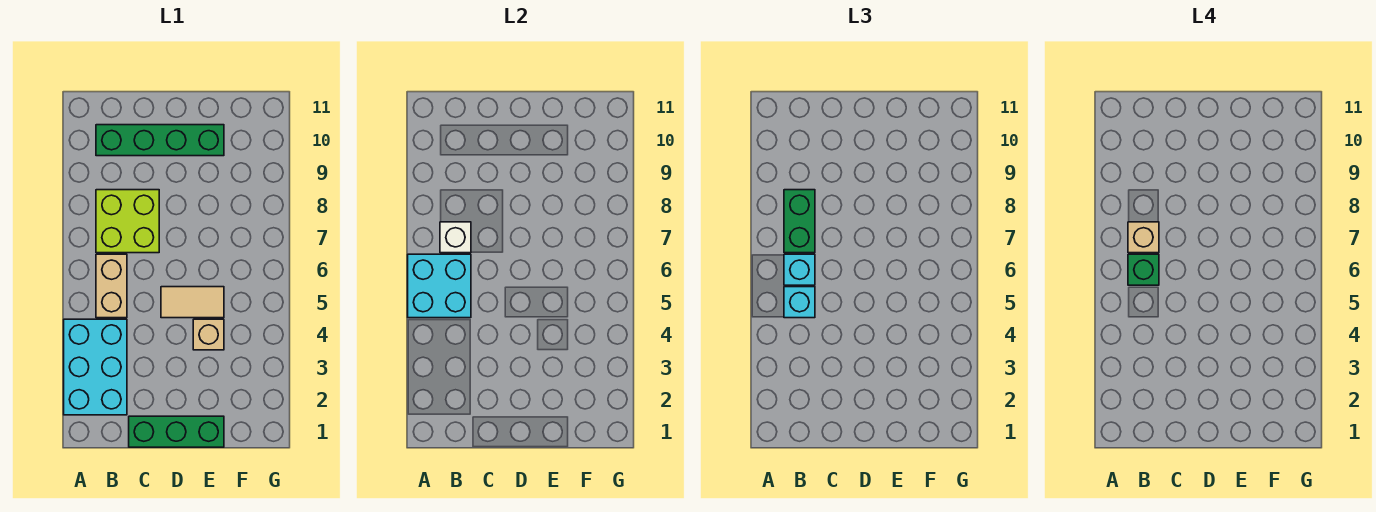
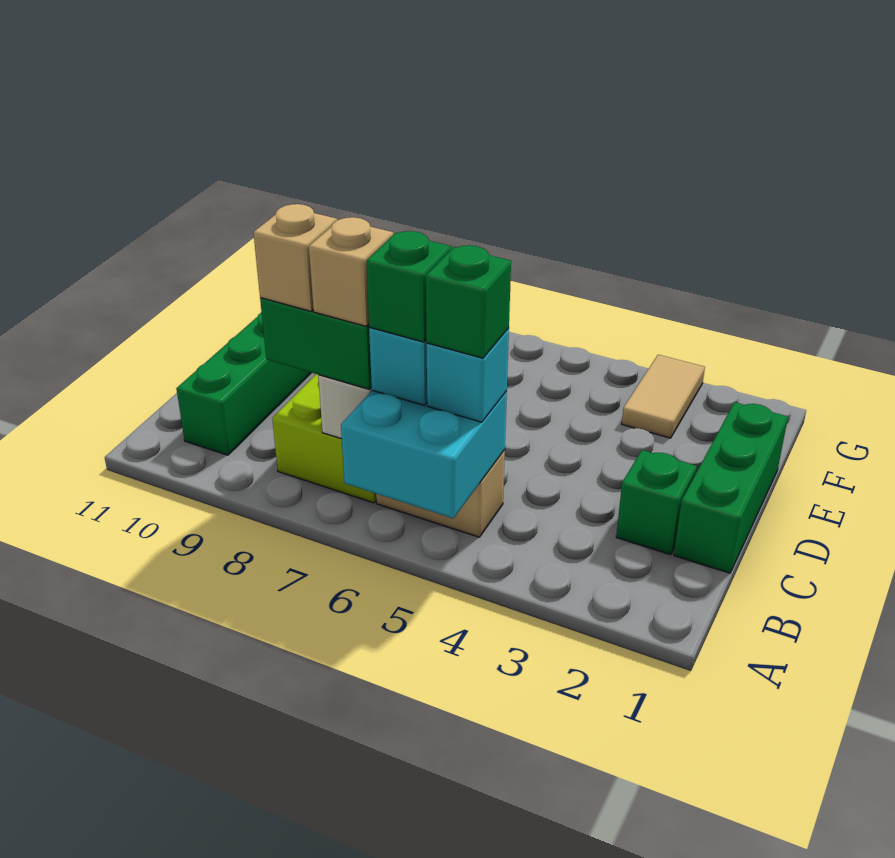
cyan 2x3 brick [64,319,127,415] -> none
none -> green 1x1 brick [426,245,511,358]
none -> green 1x1 brick [616,450,697,555]
tan 1x2 tile [161,287,224,318] -> tan 1x2 tile moved to [622,355,705,438]
tan 1x1 brick [193,319,224,350] -> tan 1x1 brick moved to [253,204,337,311]

